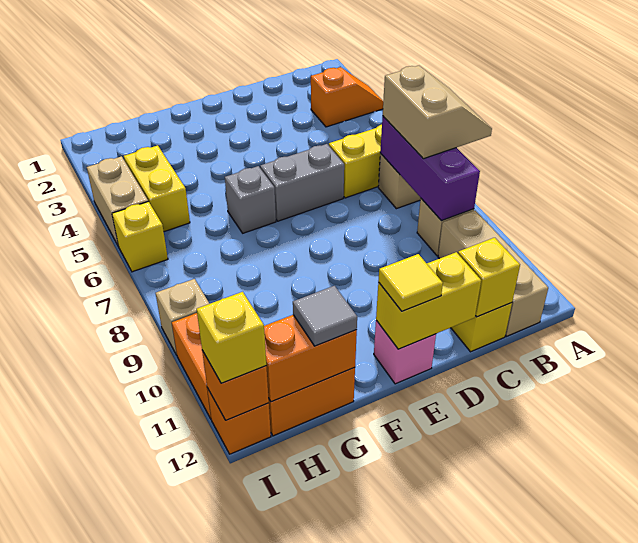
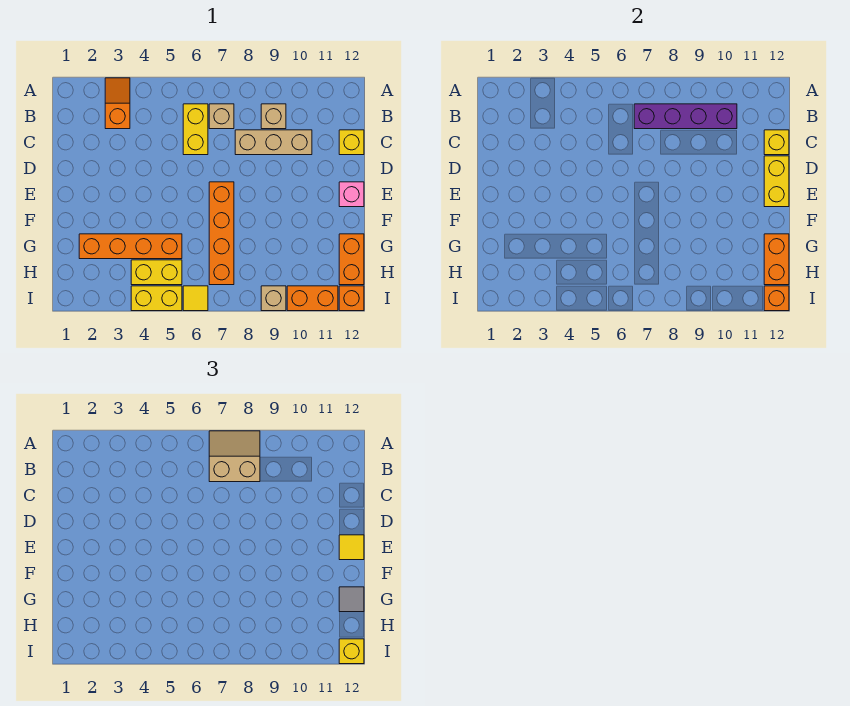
purple 1x3 brick [380,116,480,221] -> purple 1x4 brick [634,104,737,129]
tan 1x3 brick [438,210,548,336] -> tan 1x3 brick moved to [235,130,312,155]
grey 1x2 brick [260,144,344,221] -> none
none -> orange 1x4 brick [209,182,234,285]
grey 1x1 brick [225,166,276,233] -> none
none -> orange 1x4 brick [79,234,182,259]
tan 1x2 brick [87,156,148,247] -> yellow 1x2 brick [131,286,182,311]
yellow 1x1 brick [112,201,168,272] -> yellow 1x1 tile [183,286,208,311]

